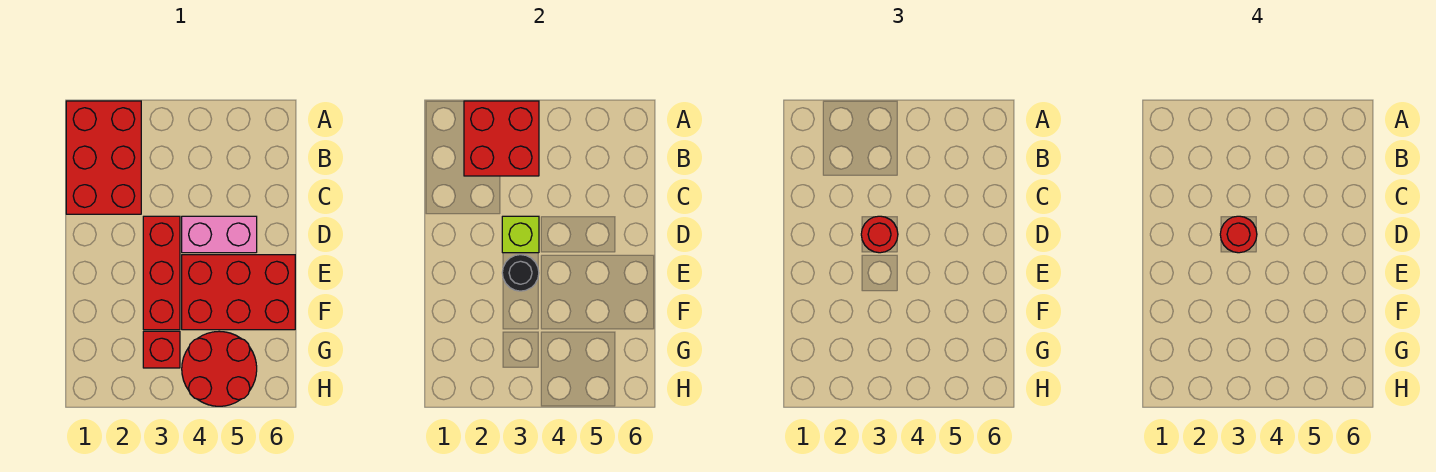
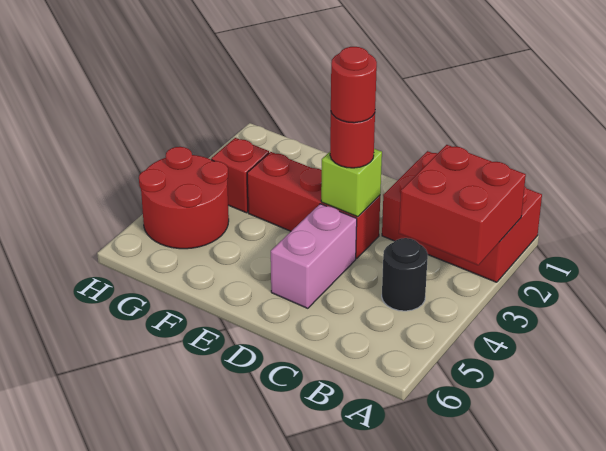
black 1x1 round brick [502,255,539,291] -> black 1x1 round brick moved to [382,238,428,311]
red 2x3 brick [182,255,295,330] -> none

